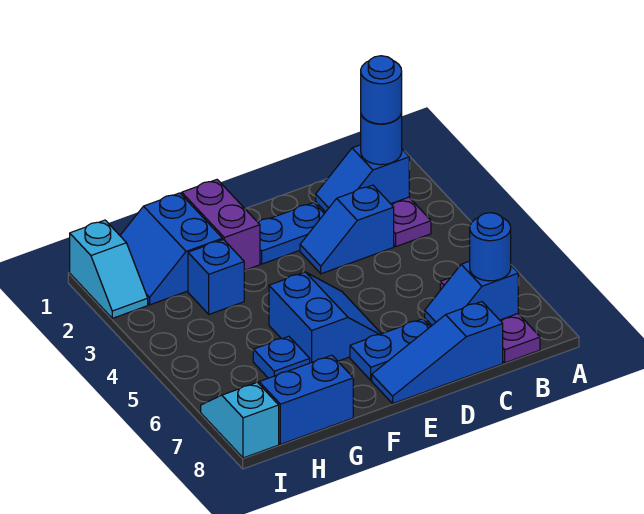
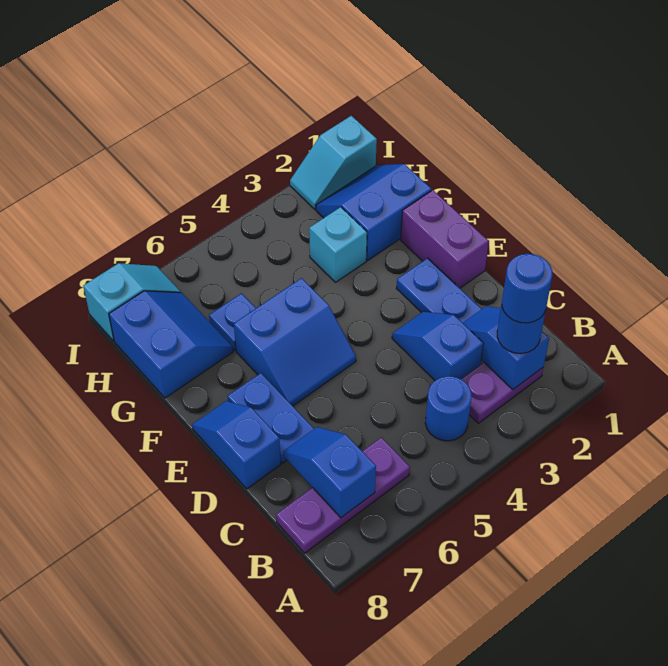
blue 1x1 round brick [470,213,511,281] -> blue 1x1 round brick moved to [425,376,471,441]
blue 1x3 slope [372,302,503,403] -> blue 1x2 slope [192,401,281,489]
purple 1x2 brick [182,180,260,270] -> purple 1x2 brick turned to [401,190,489,288]
blue 1x1 brick [188,240,244,314] -> cyan 1x1 brick [309,207,367,282]

